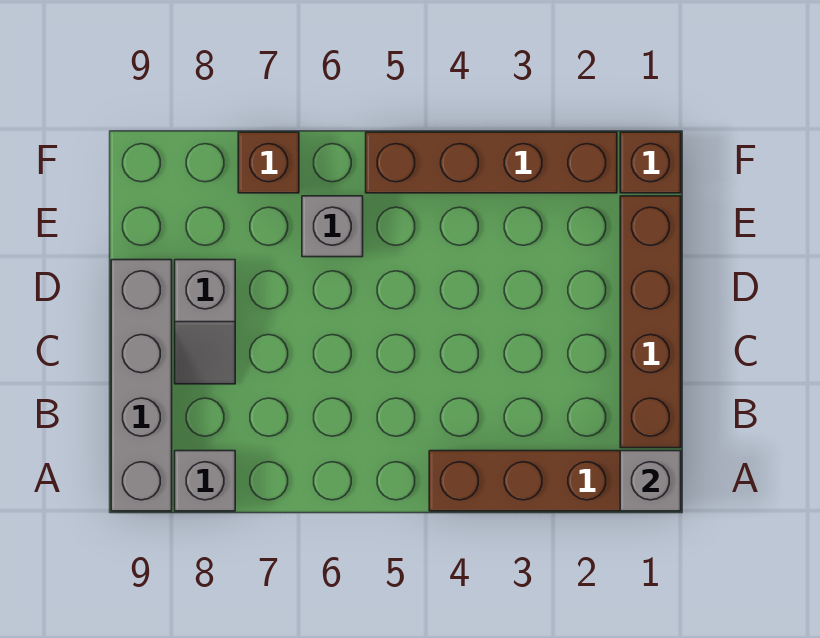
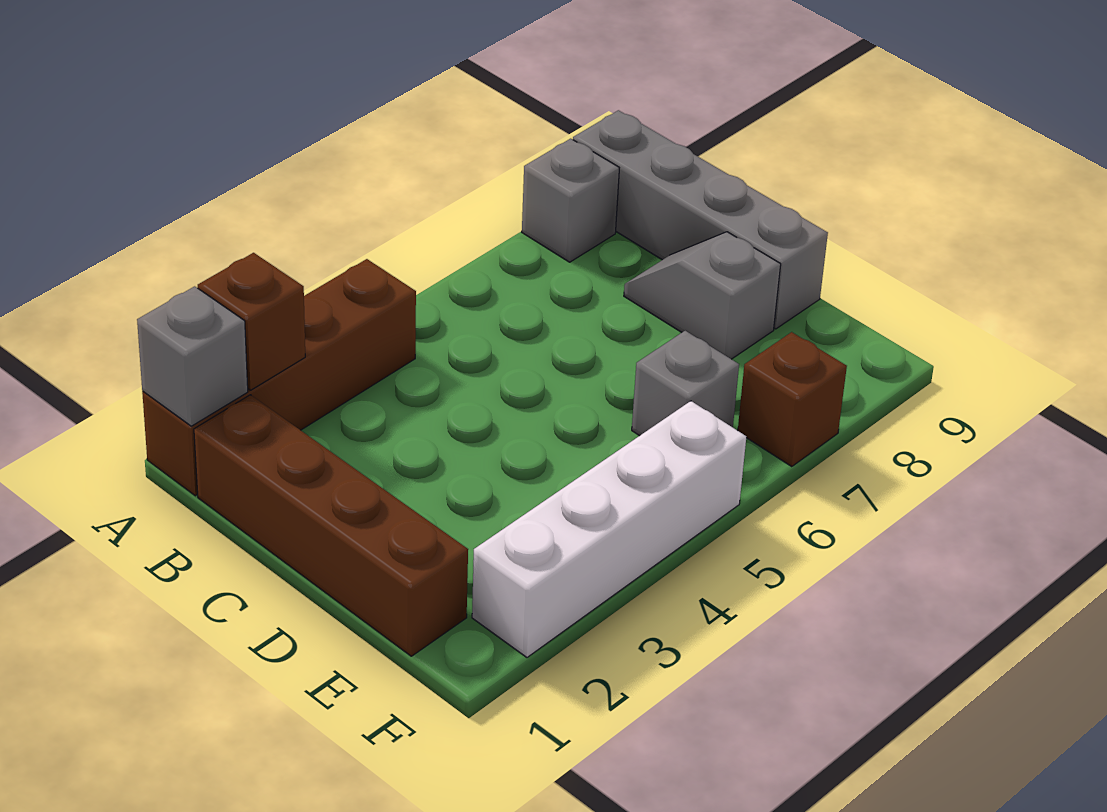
brown 1x1 brick [620,132,681,193] -> brown 1x1 brick moved to [198,253,305,390]
brown 1x4 brick [366,132,617,193] -> white 1x4 brick [472,401,746,657]

